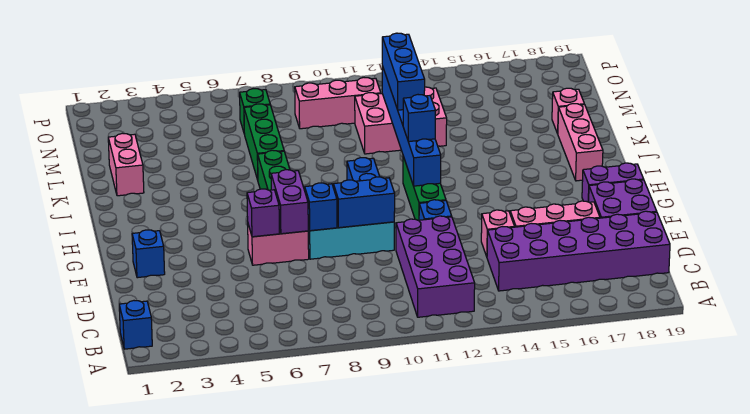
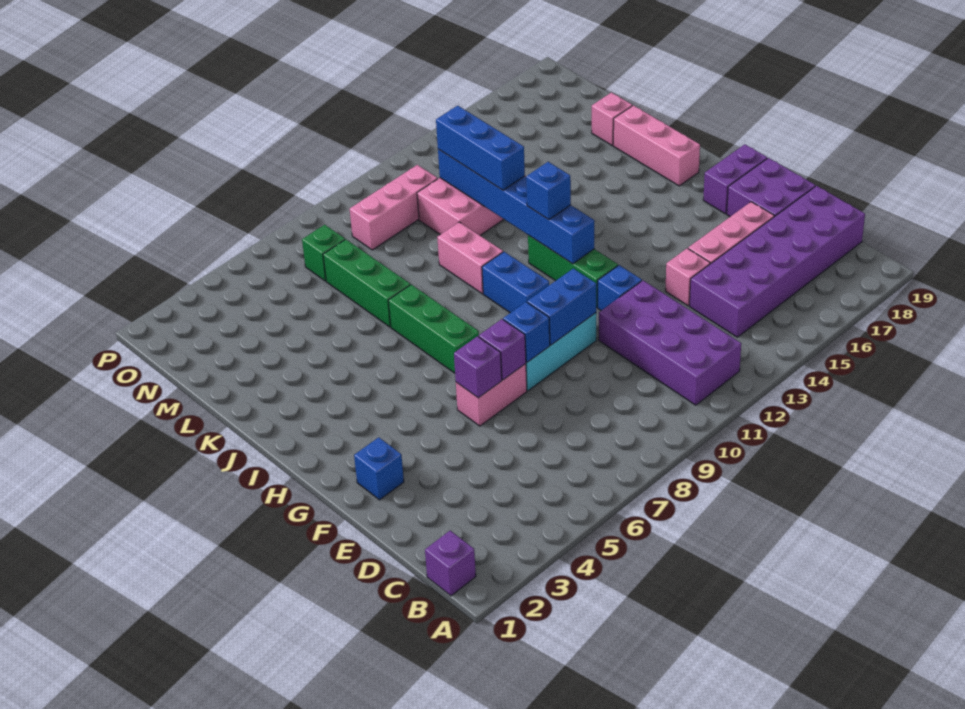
blue 1x1 brick [119,300,152,349] -> purple 1x1 brick [425,531,476,596]
purple 1x2 brick [271,170,308,234] -> purple 1x1 brick [479,319,526,380]
pink 1x2 brick [108,133,144,196] -> pink 1x2 brick moved to [437,222,503,294]

